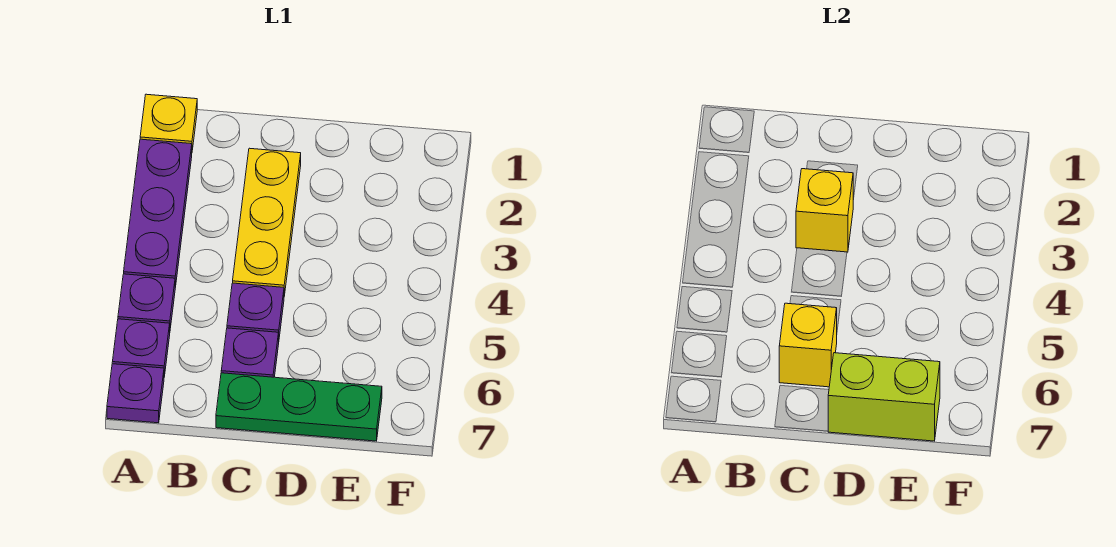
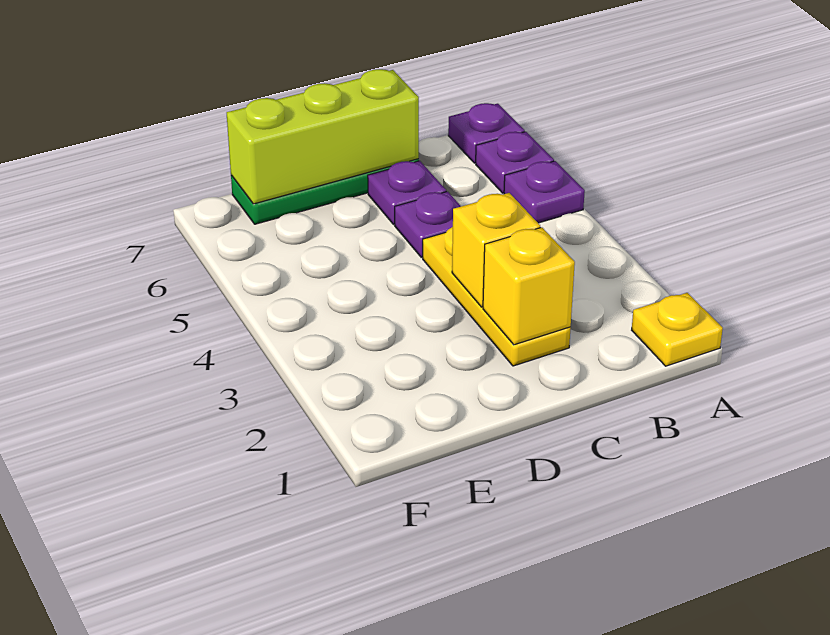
purple 1x3 plate [124,139,192,287] -> none
yellow 1x1 brick [779,303,837,387] -> yellow 1x1 brick moved to [483,227,575,345]
lime 1x2 brick [828,353,940,441] -> lime 1x3 brick [227,69,419,204]

